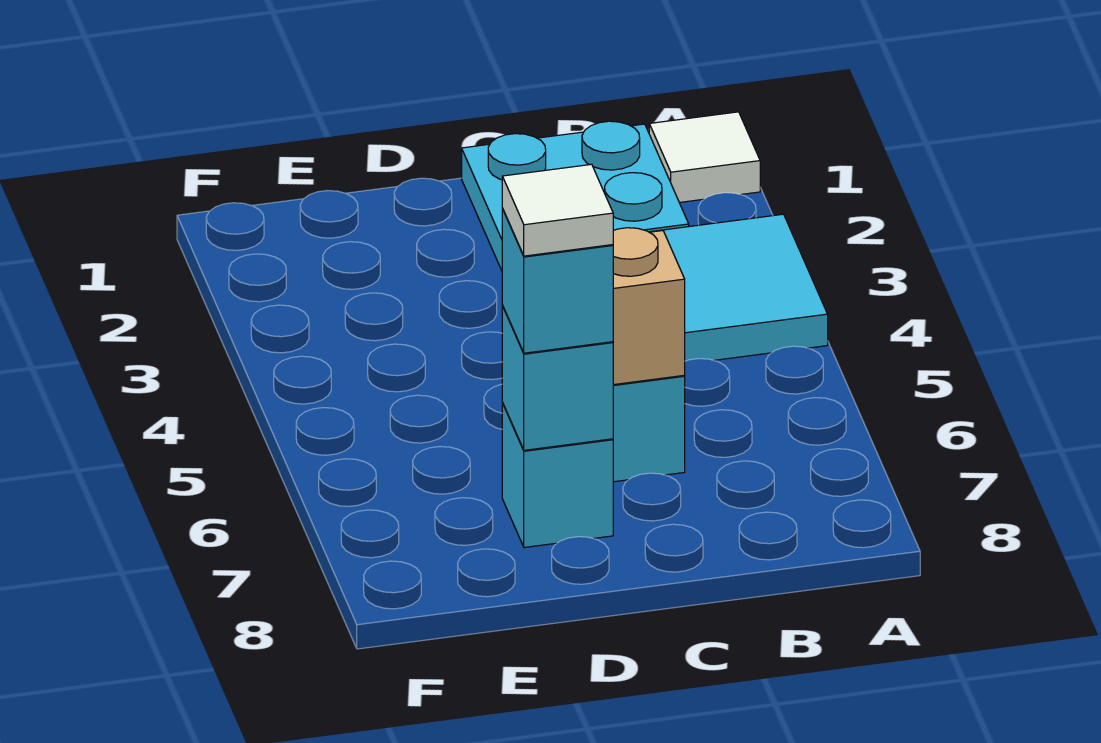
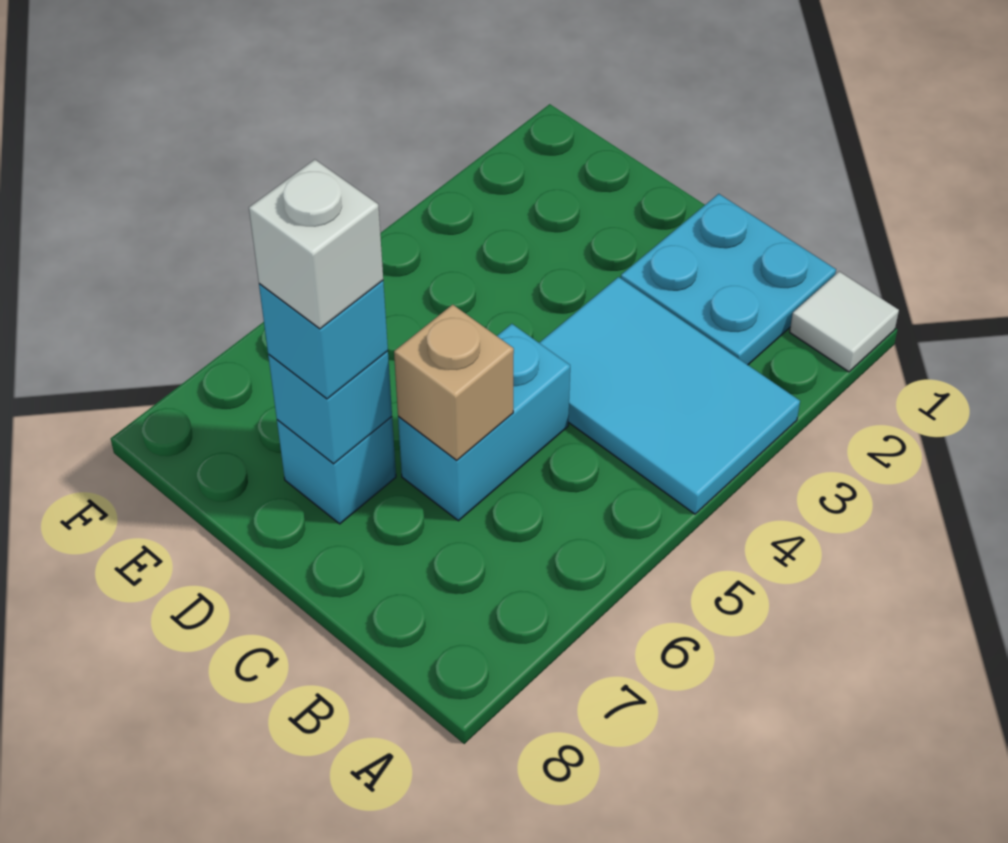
white 1x1 tile [502,164,613,256] -> white 1x1 brick [249,160,383,329]

